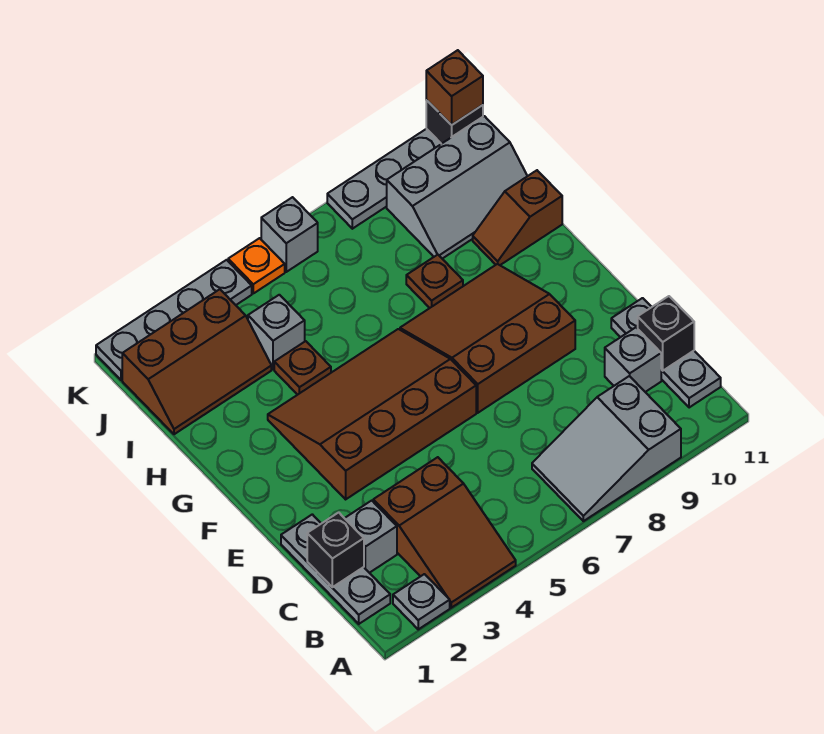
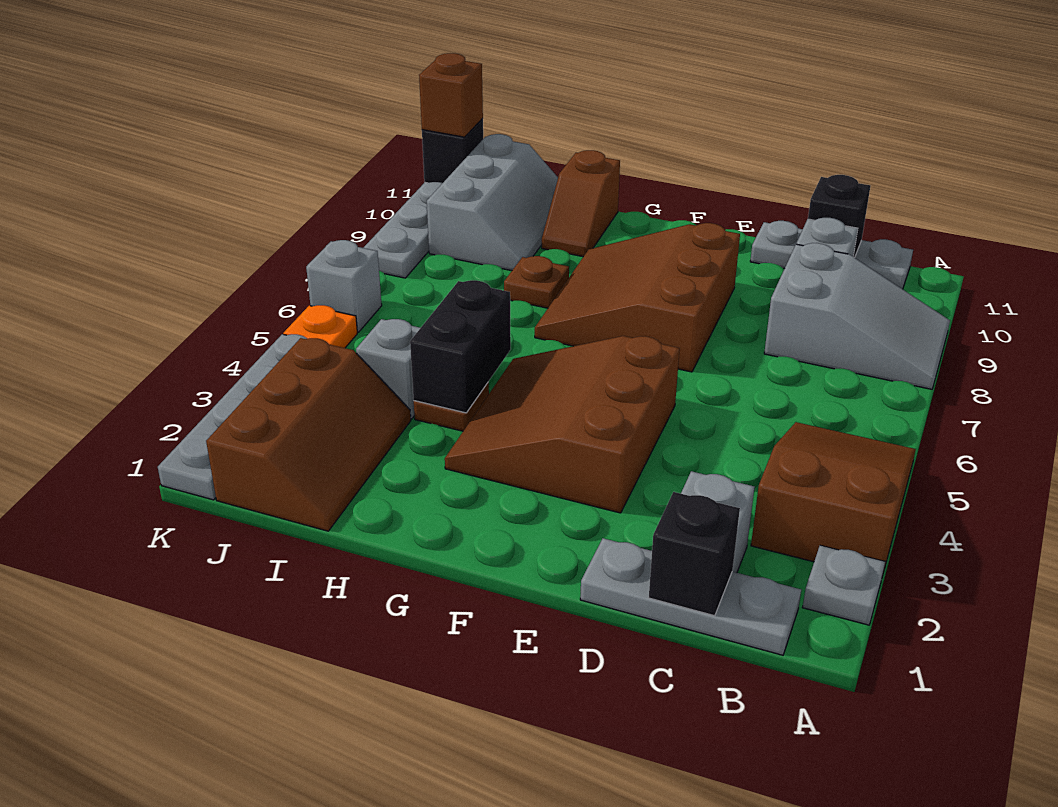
brown 2x3 slope [373,457,516,608] -> brown 2x3 slope turned to [751,422,916,573]
grey 2x3 slope [532,376,681,521] -> grey 2x3 slope turned to [764,243,950,389]
brown 3x4 slope [268,329,476,499] -> brown 3x3 slope [445,336,680,513]
none -> black 1x2 brick [410,280,511,413]

